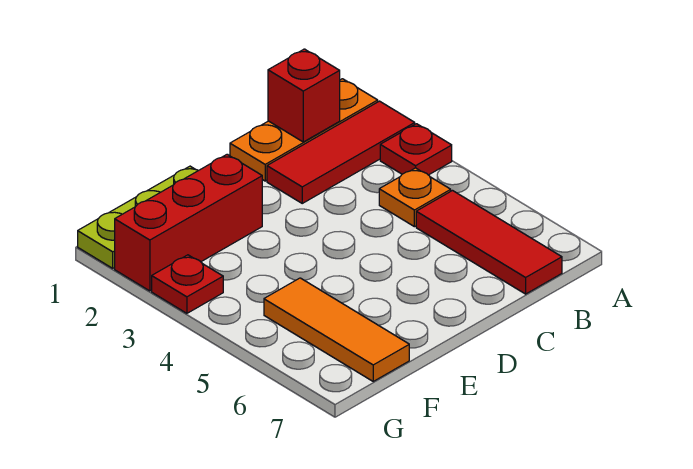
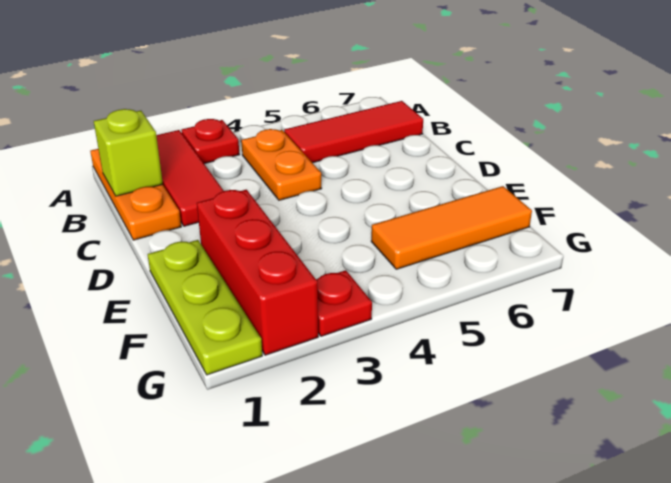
red 1x1 brick [268,49,340,142] -> lime 1x1 brick [94,109,163,196]
orange 1x1 plate [379,168,451,227] -> orange 1x2 plate [241,129,322,200]

